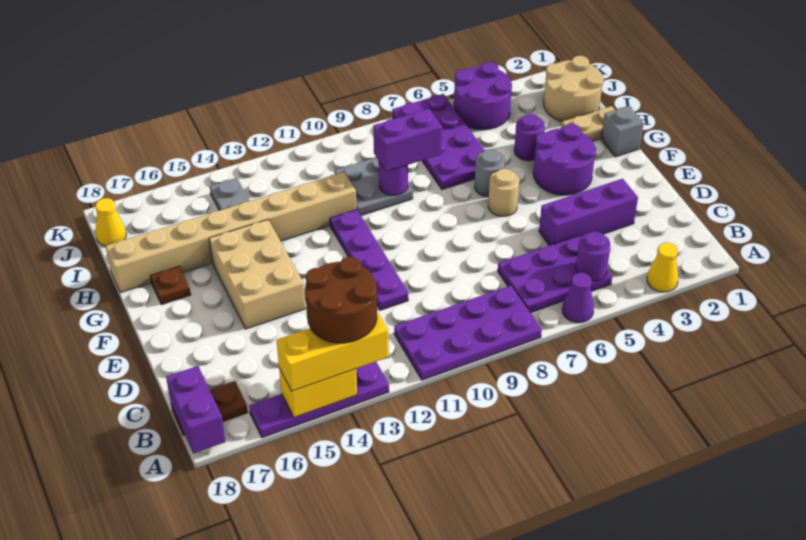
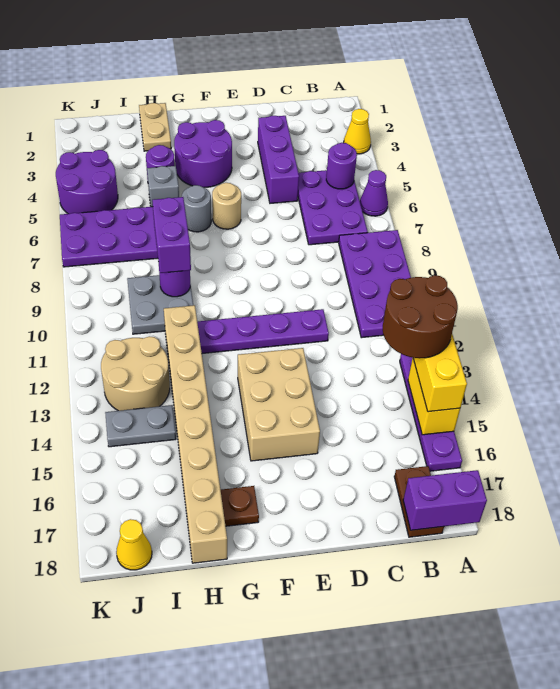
tan 2x3 brick [209,220,306,329] -> tan 2x3 brick turned to [238,348,320,461]
grey 1x1 brick [601,106,644,157] -> grey 1x1 brick moved to [147,166,179,207]
tan 2x2 round brick [544,56,604,121] -> tan 2x2 round brick moved to [101,336,170,411]

